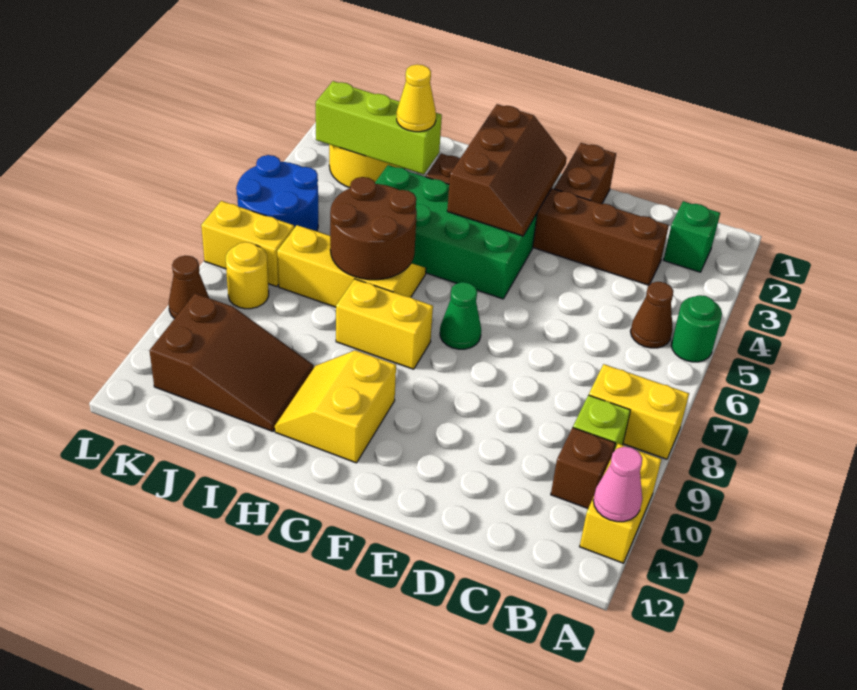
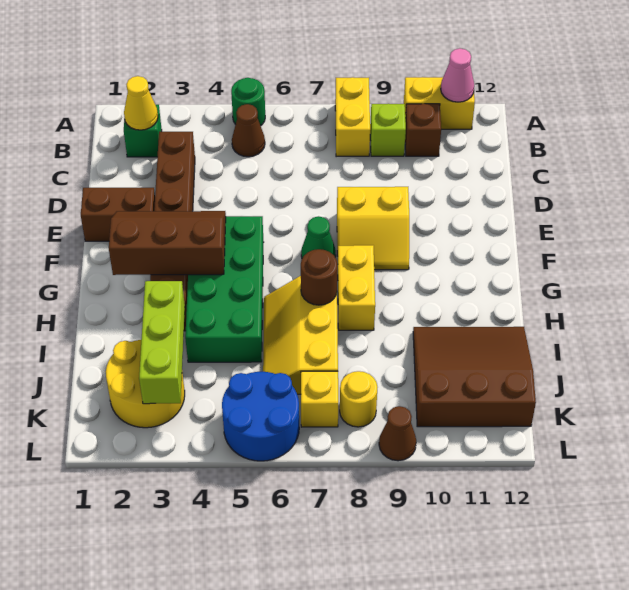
yellow 2x2 slope [275,350,396,463] -> yellow 2x2 slope moved to [337,187,409,270]
brown 2x2 round brick [330,177,417,280] -> brown 1x1 round brick [301,249,337,305]
yellow 1x1 cone [397,64,436,132] -> yellow 1x1 cone moved to [124,76,158,130]
brown 2x3 slope [150,293,314,431] -> brown 3x3 slope [413,327,536,427]
yellow 1x2 brick [201,201,294,287] -> yellow 1x1 brick [301,371,338,427]

